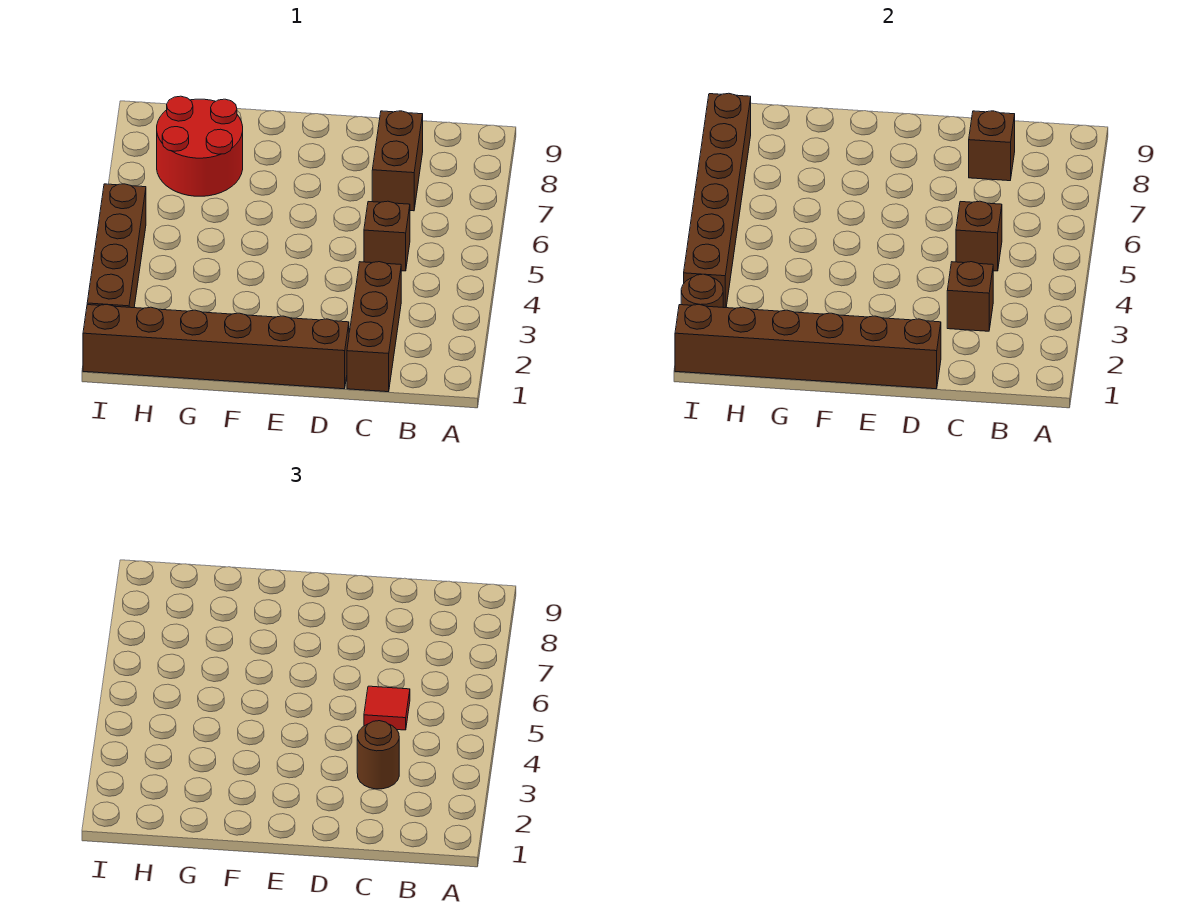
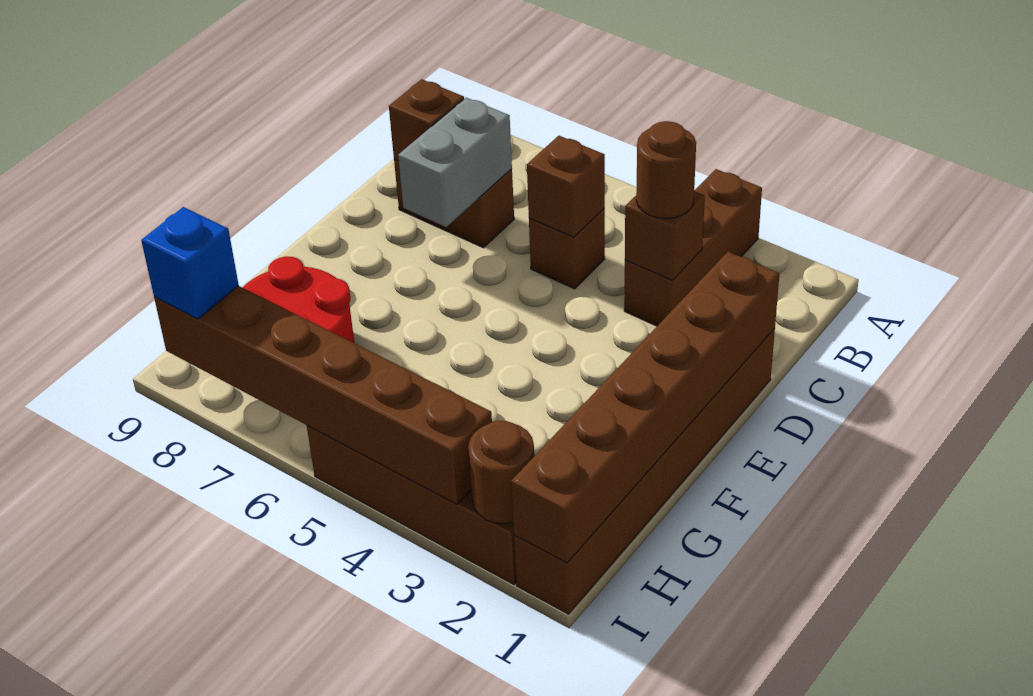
brown 1x3 brick [347,262,401,392] -> brown 1x3 brick turned to [624,169,762,326]
red 1x1 tile [364,686,410,730] -> none
none -> grey 1x2 brick [398,98,512,227]
none -> blue 1x1 brick [141,207,239,319]

